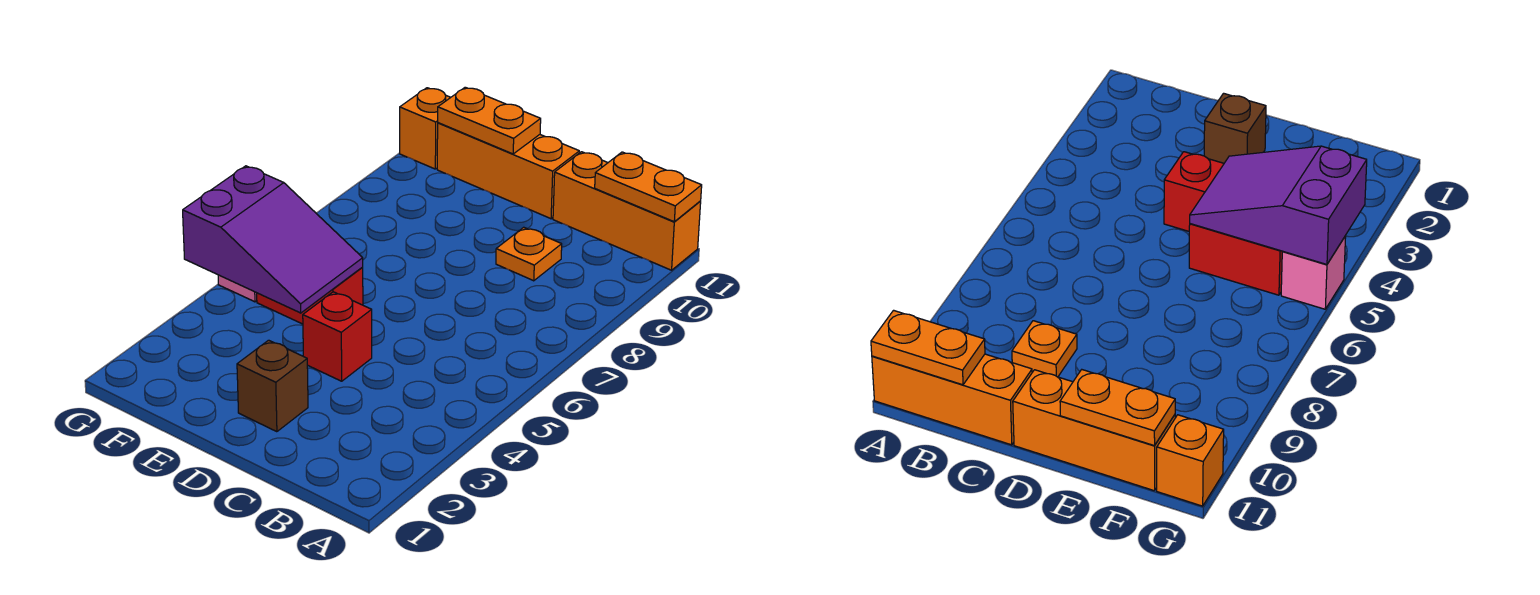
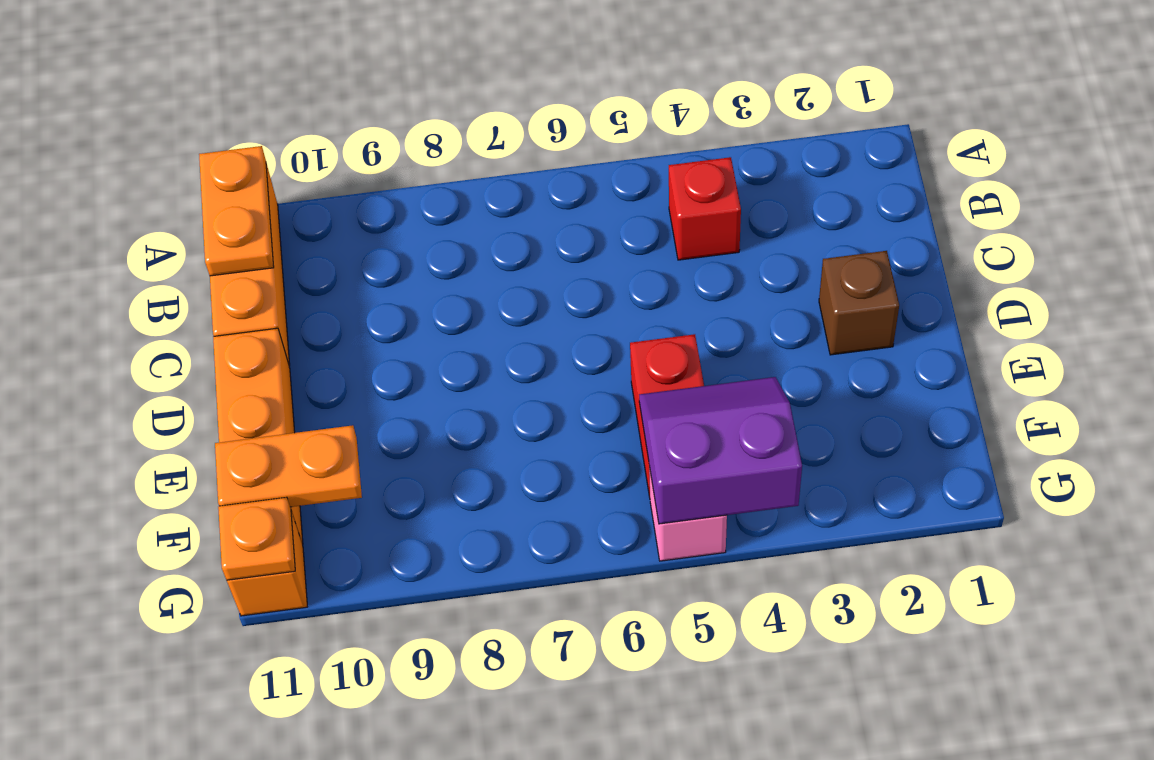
orange 1x1 plate [496,227,562,281] -> orange 1x1 plate moved to [218,497,295,580]
red 1x1 brick [303,292,372,381] -> red 1x1 brick moved to [669,157,741,260]
purple 2x3 slope [183,166,363,313] -> purple 2x2 slope [639,377,802,524]
orange 1x2 plate [438,87,541,154] -> orange 1x2 plate turned to [215,425,362,507]

